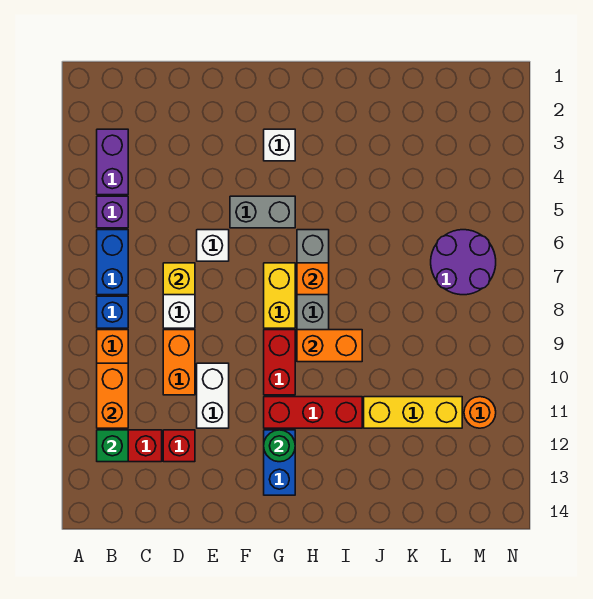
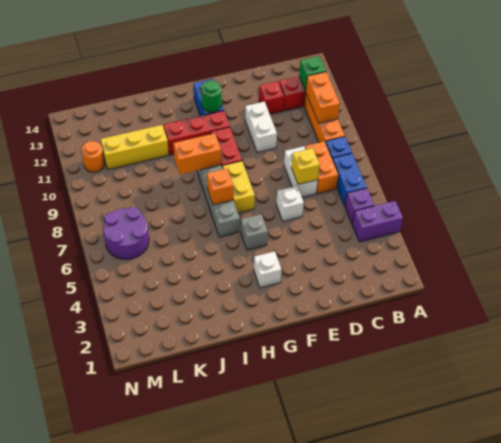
purple 1x2 brick [97,129,128,195] -> purple 1x2 brick turned to [352,201,403,242]
orange 1x2 brick [163,330,195,395] -> orange 1x2 brick moved to [305,141,339,194]
grey 1x2 brick [230,196,295,228] -> grey 1x1 brick [241,214,268,250]

